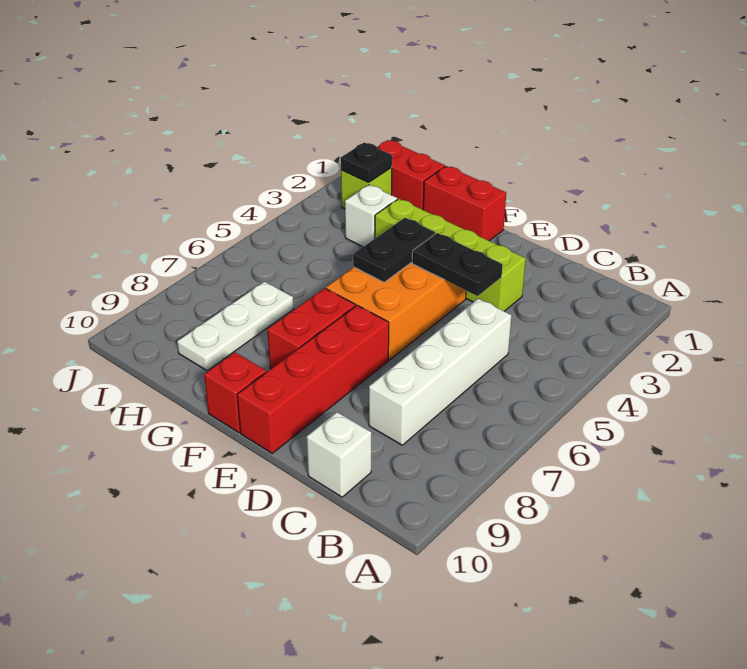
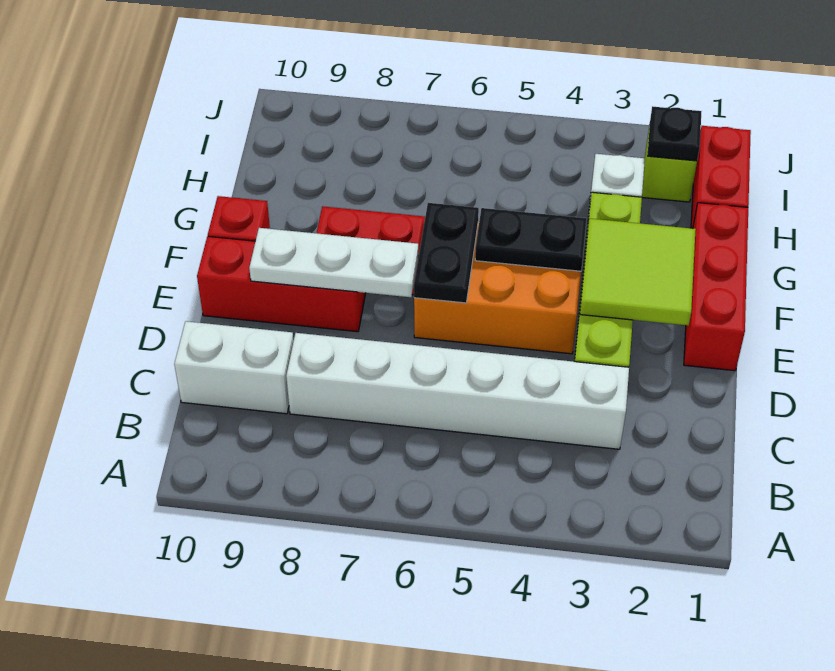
white 1x4 brick [369,299,512,445] -> white 1x6 brick [286,333,629,449]
white 1x1 brick [307,412,371,497] -> white 1x2 brick [174,321,294,414]
black 1x2 plate [412,233,503,296] -> black 1x2 plate moved to [414,203,479,303]
none -> lime 2x2 tile [580,219,696,326]
red 1x4 brick [237,305,389,453] -> red 1x3 brick [197,236,366,332]
red 1x2 brick [423,166,506,241] -> red 1x3 brick [684,203,748,371]
white 1x3 plate [177,282,293,370] -> white 1x3 plate moved to [249,228,418,297]

